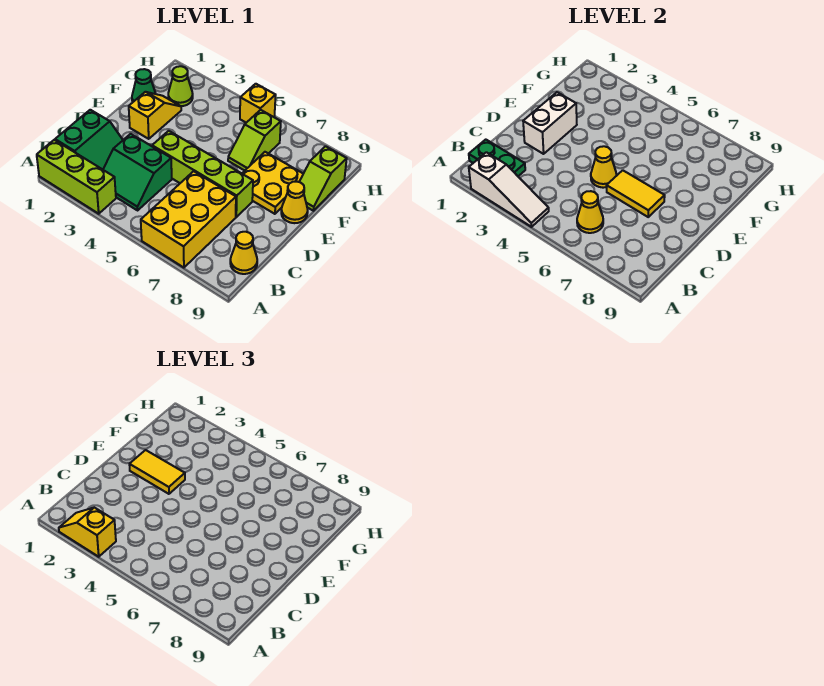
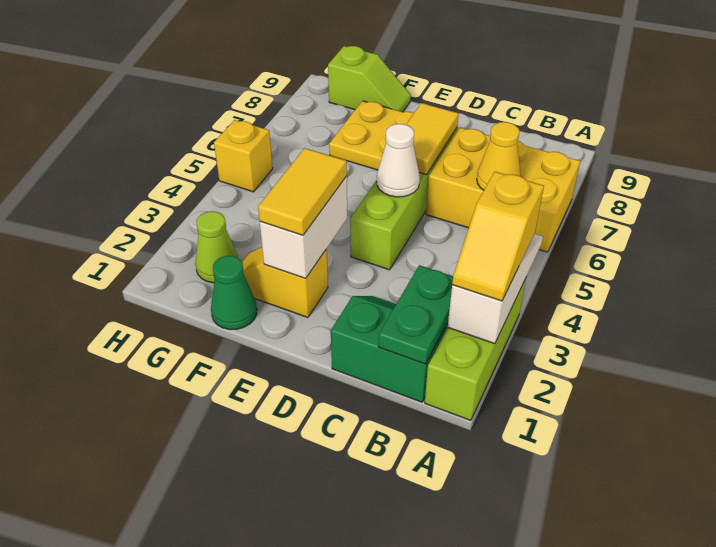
green 2x2 slope [103,134,172,210] -> none
yellow 1x1 cone [230,232,257,274] -> none
white 1x2 brick [523,92,577,154] -> white 1x2 brick turned to [260,176,347,278]
yellow 1x1 cone [591,146,616,188] -> white 1x1 cone [377,124,420,197]
yellow 1x1 cone [281,182,308,223] -> none
lime 1x2 slope [228,110,281,171] -> none

